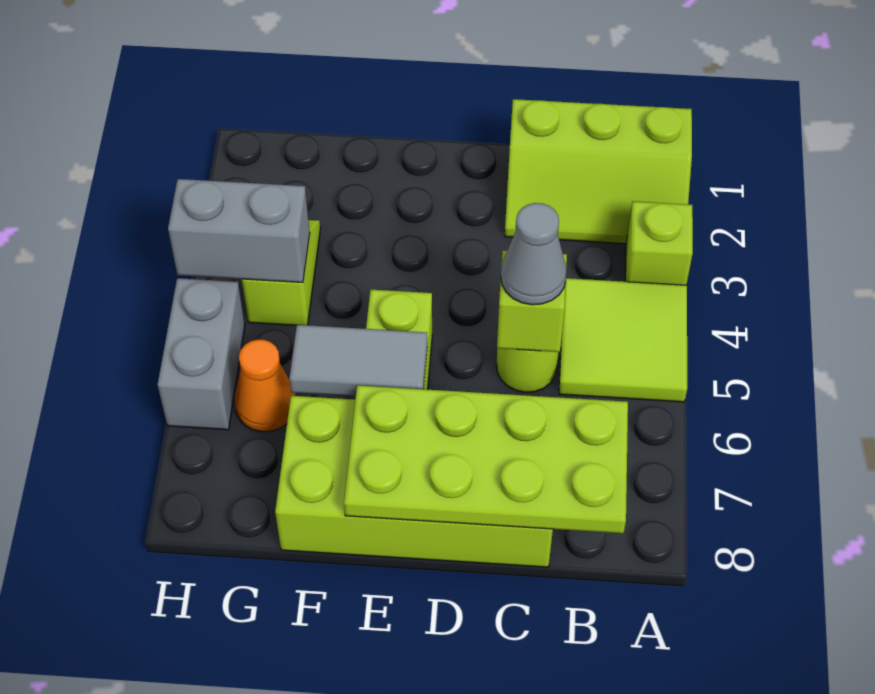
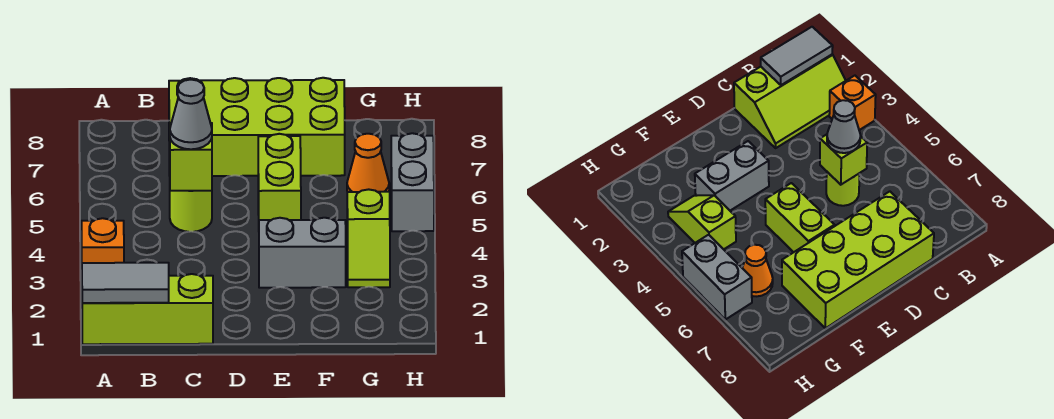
lime 1x1 brick [625,201,693,285] -> orange 1x1 brick [81,218,124,263]
lime 2x2 tile [559,278,687,402] -> none
lime 2x4 plate [344,385,628,533] -> none
grey 1x2 tile [289,325,427,396] -> grey 1x2 tile moved to [82,263,169,303]
grey 1x2 brick [168,179,310,282] -> grey 1x2 brick moved to [259,218,346,288]

